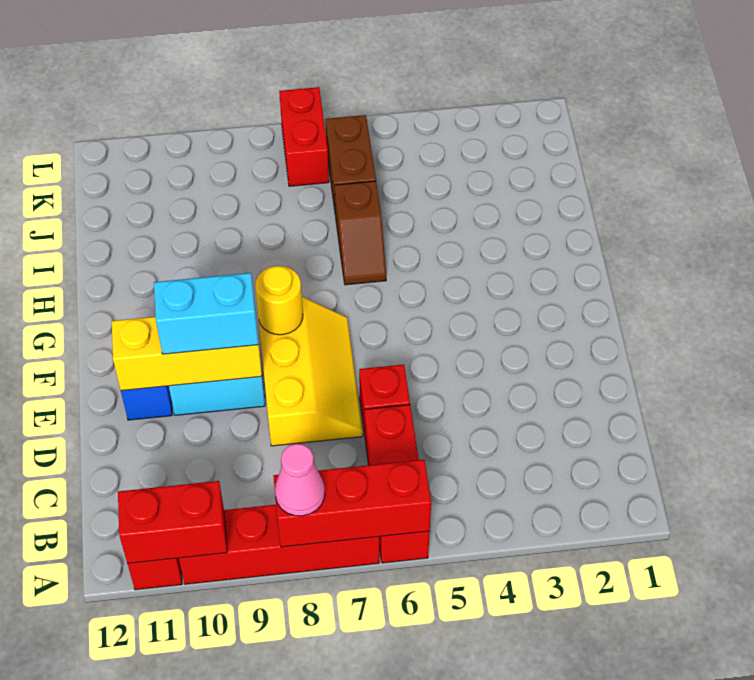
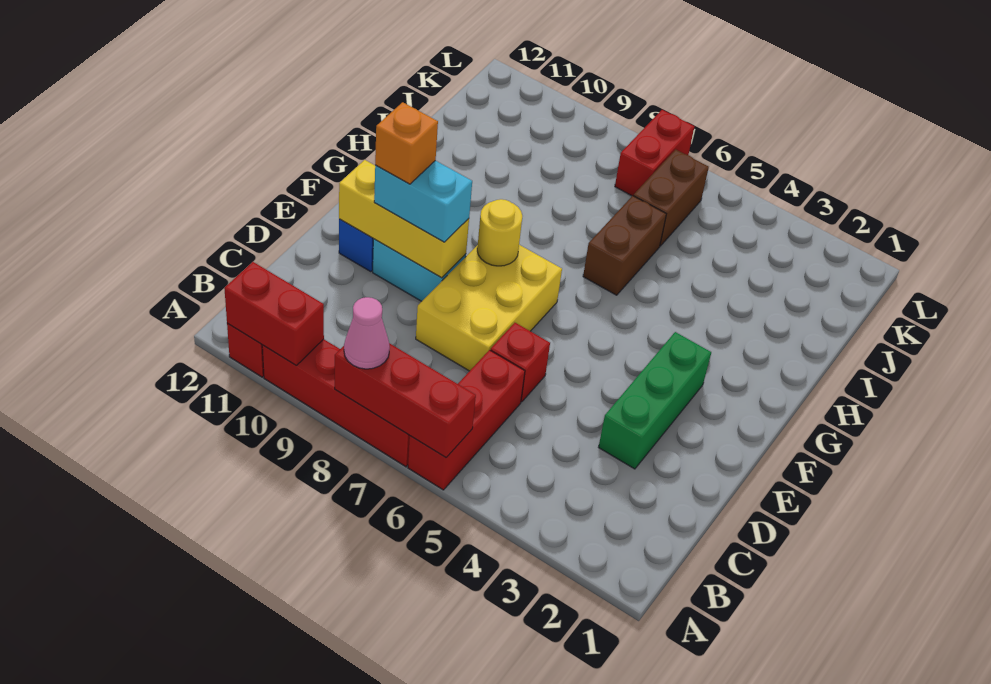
none -> green 1x3 brick [599,332,711,469]
yellow 2x3 slope [259,297,363,446] -> yellow 2x3 brick [416,245,562,371]
none -> orange 1x1 brick [375,102,438,184]
brown 1x2 slope [335,181,386,285] -> brown 1x2 brick [583,196,666,295]

